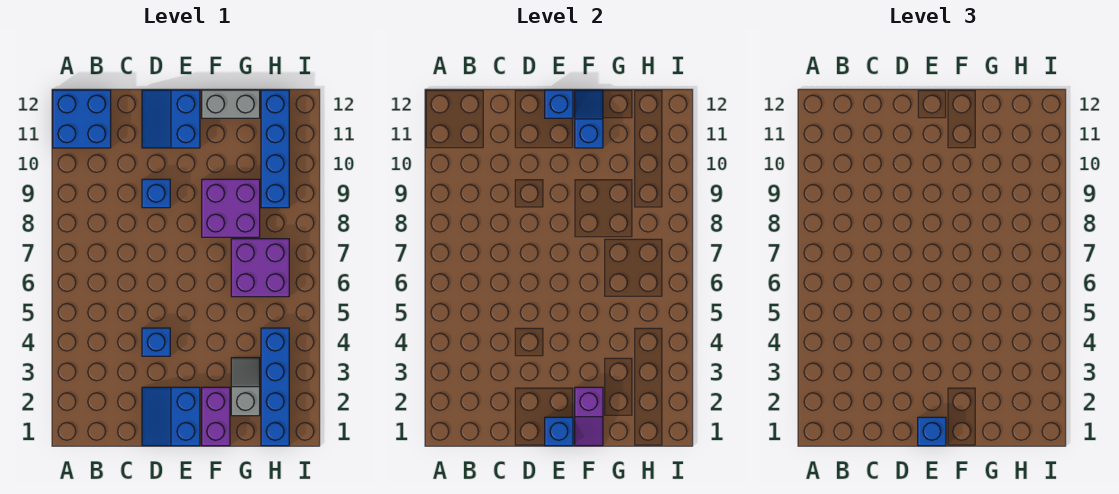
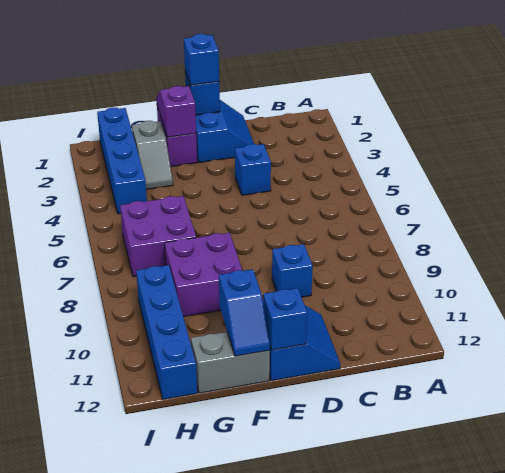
blue 2x2 brick [53,90,111,148] -> none

